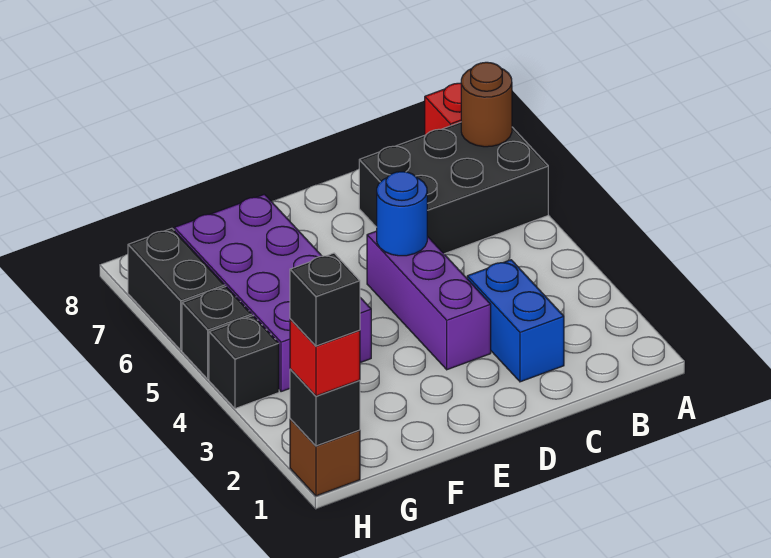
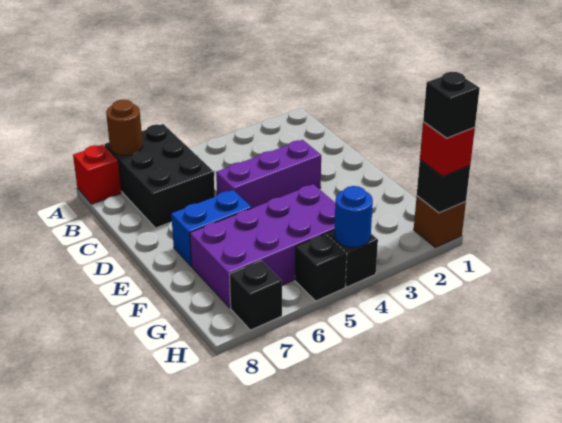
blue 1x2 brick [467,260,564,382] -> blue 1x2 brick moved to [171,190,252,266]
blue 1x1 round brick [377,172,427,256] -> blue 1x1 round brick moved to [334,186,373,247]
black 1x2 brick [128,228,225,350] -> black 1x1 brick [229,261,282,330]

